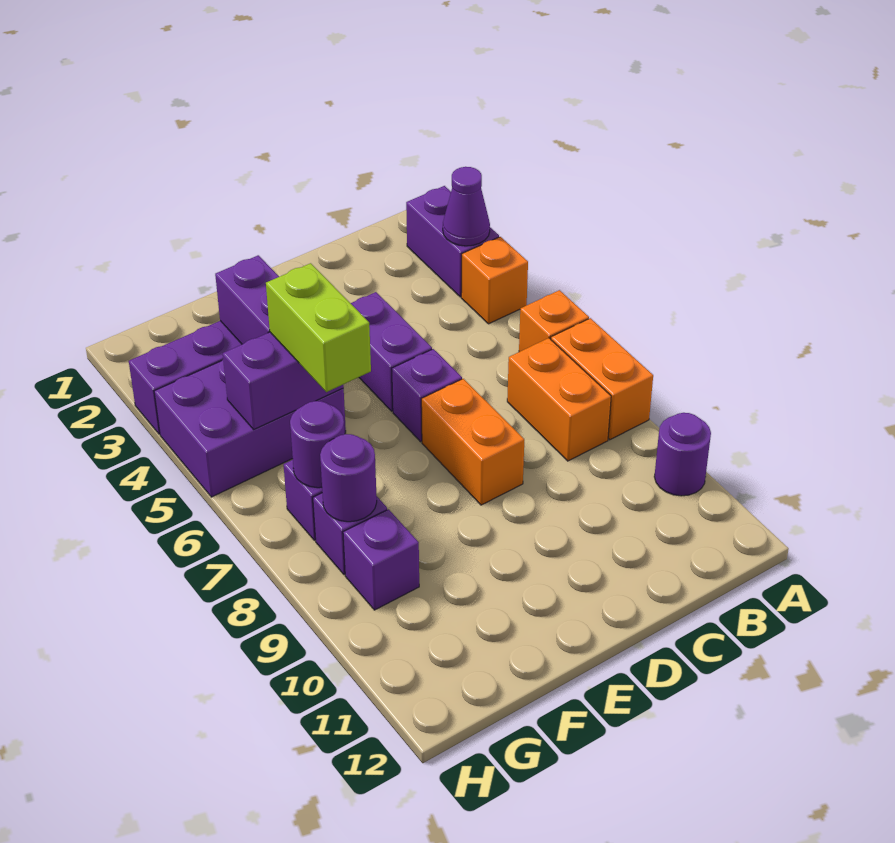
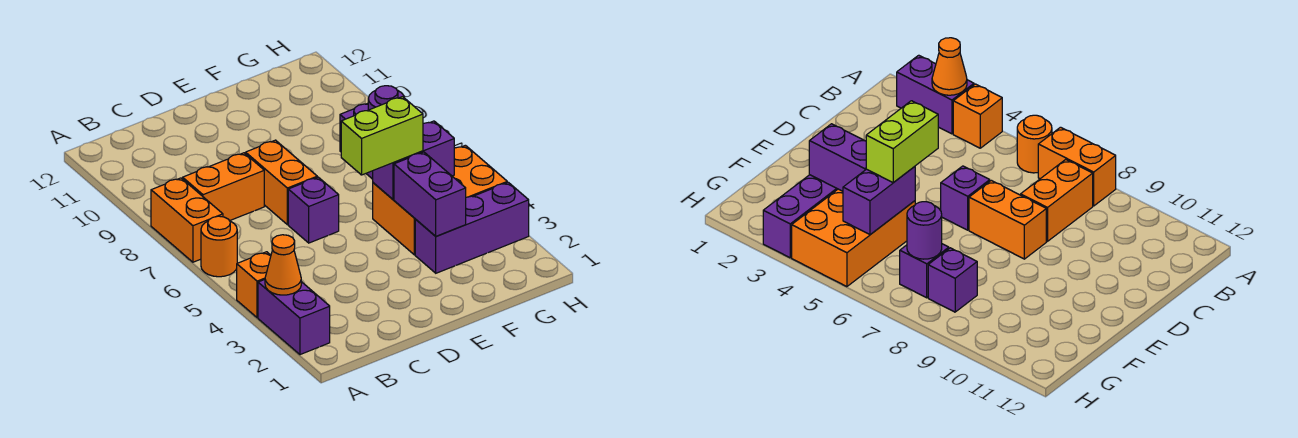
purple 1x1 cone [443,167,490,246] -> orange 1x1 cone [265,235,301,295]
orange 1x1 brick [519,290,589,352] -> orange 1x1 round brick [201,216,237,277]
purple 1x1 round brick [654,413,711,496] -> none
orange 1x2 brick [507,338,611,461] -> orange 1x2 brick turned to [183,153,264,221]
purple 1x2 brick [351,292,432,411] -> none
purple 2x3 brick [154,360,346,497] -> orange 2x3 brick [373,145,507,255]
lime 1x2 brick [266,263,371,392] -> lime 1x2 brick turned to [341,97,423,175]
purple 1x1 round brick [320,434,377,522] -> none
purple 1x1 brick [343,509,419,610] -> none

